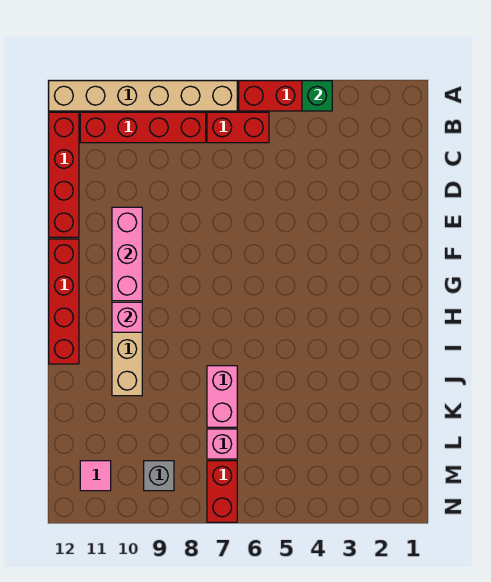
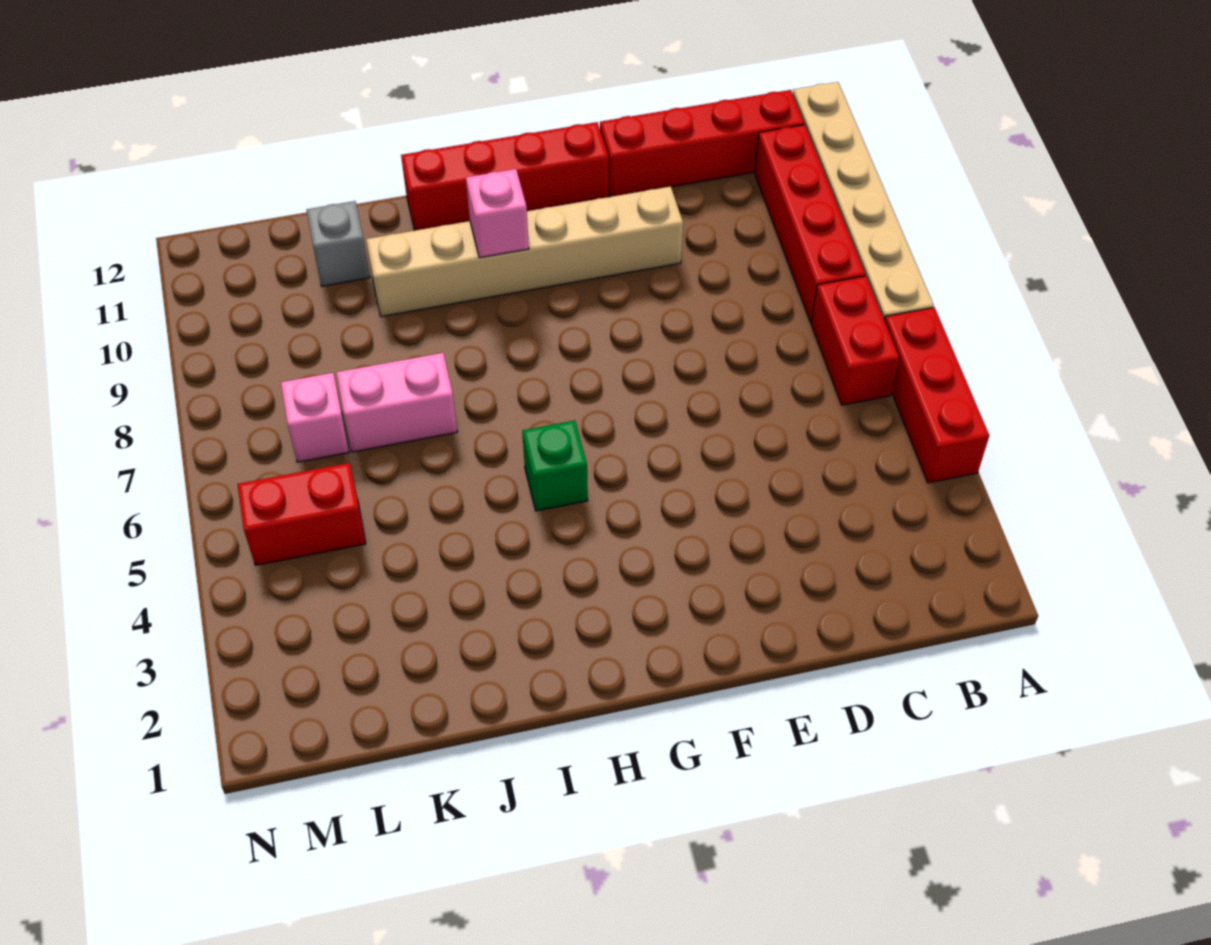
green 1x1 brick [302,81,332,111] -> green 1x1 brick moved to [522,420,588,511]
pink 1x3 brick [112,207,142,301] -> none
red 1x2 brick [207,461,237,522] -> red 1x2 brick moved to [237,463,366,565]
grey 1x1 brick [144,461,174,491] -> grey 1x1 brick moved to [307,201,370,286]
pink 1x1 tile [80,461,111,491] -> none

